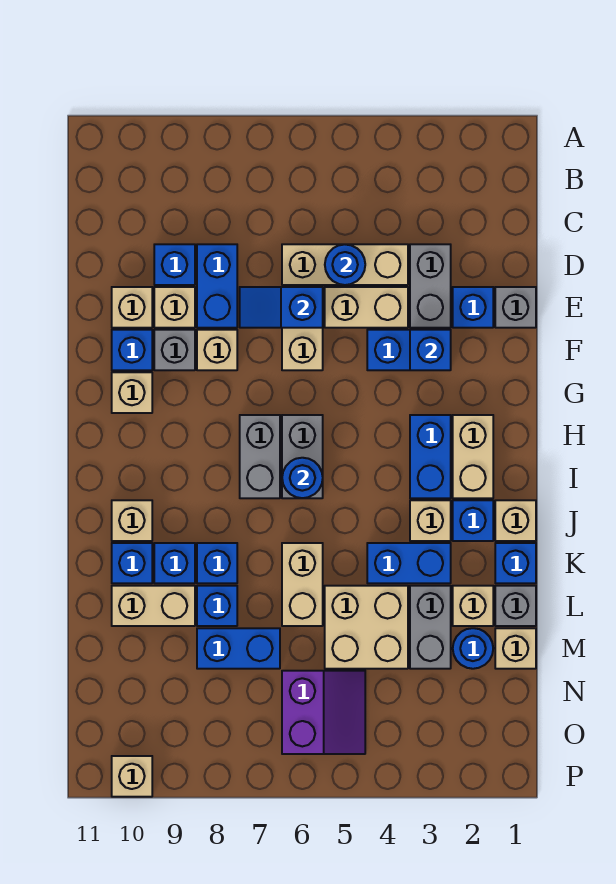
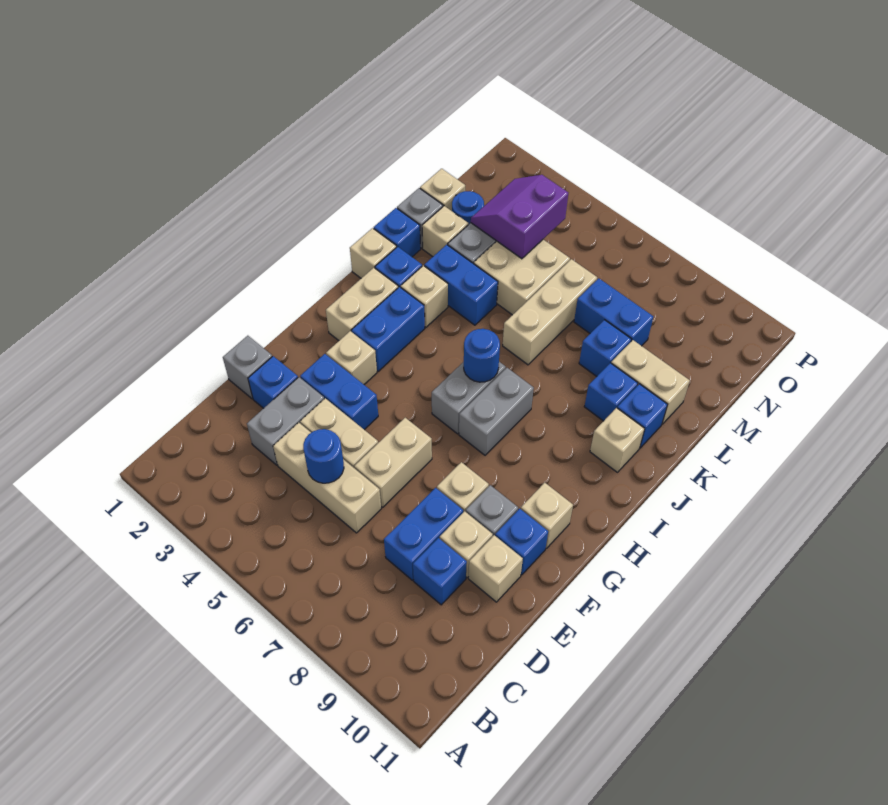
blue 1x2 slope [240,287,323,328] -> none
blue 1x1 brick [410,330,451,370] -> none
tan 1x2 brick [282,543,323,626] -> tan 1x3 brick [503,259,597,365]
blue 1x1 brick [197,543,237,583] -> none
purple 2x2 slope [282,671,365,754] -> purple 2x2 slope moved to [471,175,568,259]
tan 1x1 brick [112,756,152,797] -> tan 1x1 brick moved to [326,331,377,384]

